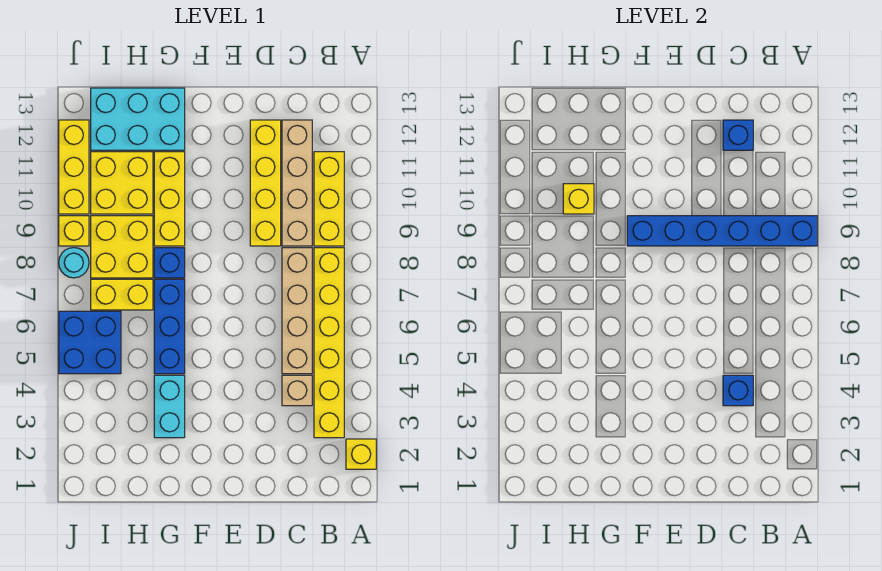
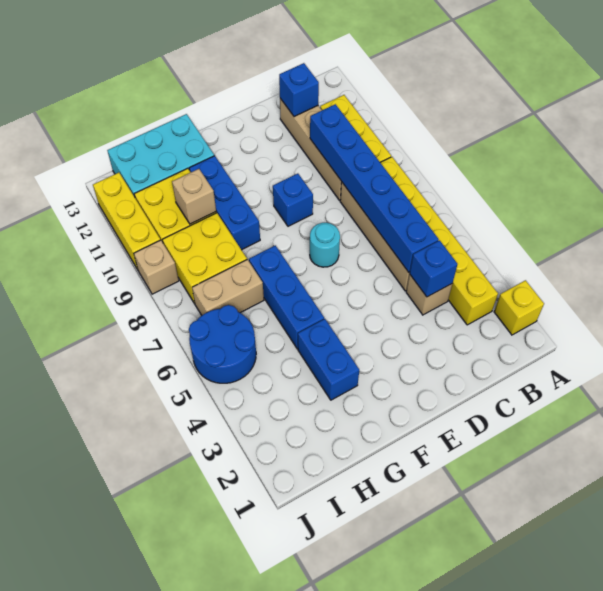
blue 1x6 brick [627,216,817,246] -> blue 1x6 brick turned to [310,104,439,272]
yellow 1x4 brick [250,120,281,246] -> none
cyan 1x2 brick [154,375,185,438] -> blue 1x2 brick [298,319,359,400]
blue 1x1 brick [154,248,185,278] -> blue 1x1 brick moved to [273,174,313,226]
yellow 1x3 brick [154,152,185,246] -> blue 1x3 brick [189,156,260,250]
yellow 1x2 brick [91,279,153,310] -> tan 1x2 brick [192,260,264,315]
yellow 1x1 brick [563,184,594,214] -> tan 1x1 brick [172,169,216,224]
blue 2x2 brick [59,311,121,374] -> blue 2x2 round brick [189,305,256,383]
cyan 1x1 round brick [59,248,89,278] -> cyan 1x1 round brick moved to [310,223,340,267]
yellow 1x1 brick [59,216,89,246] -> tan 1x1 brick [134,240,179,294]

